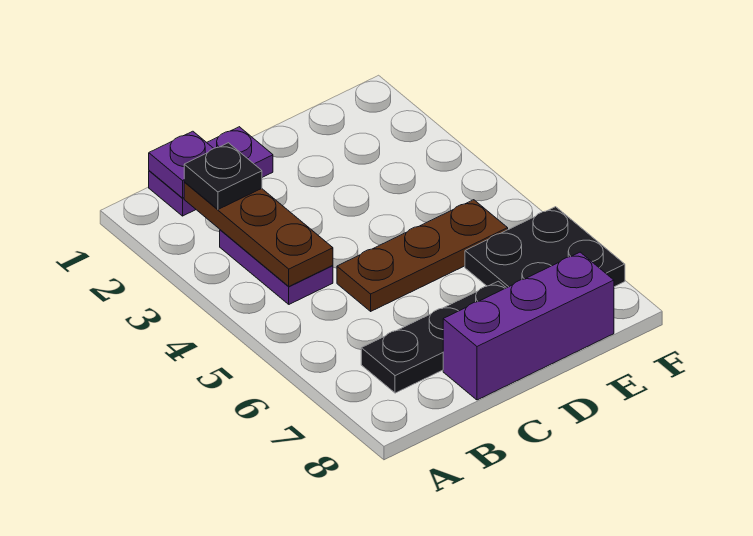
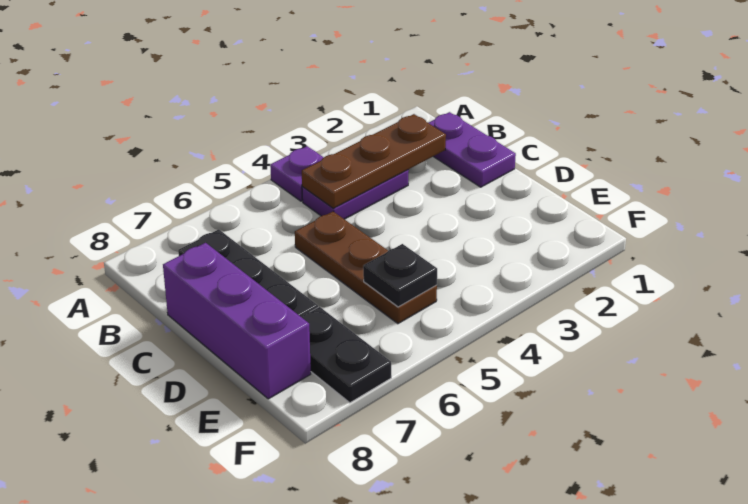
purple 1x1 plate [149,131,214,198] -> purple 1x1 plate moved to [270,146,324,201]
black 1x1 plate [184,143,262,209] -> black 1x1 plate moved to [363,244,437,307]
black 2x2 plate [465,207,625,288] -> black 1x2 plate [302,307,391,403]

